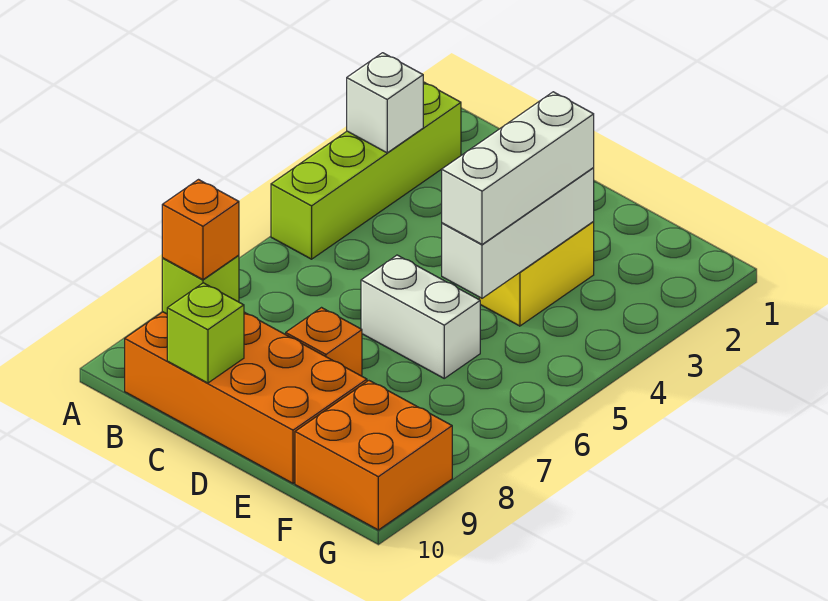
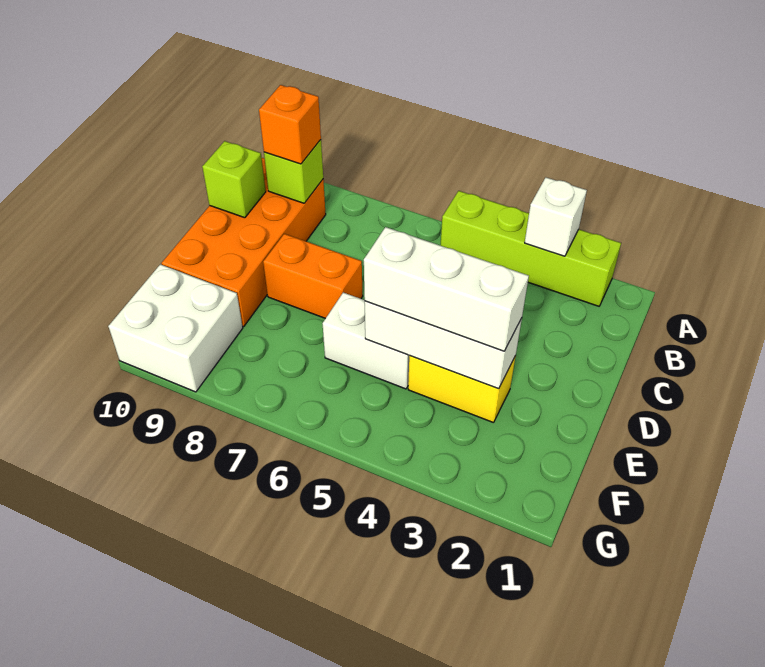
white 1x2 brick [361,255,480,378] -> white 1x2 brick turned to [323,293,409,389]
orange 1x1 brick [286,308,362,376] -> orange 1x2 brick [263,234,363,318]
orange 2x2 brick [295,381,452,530] -> white 2x2 brick [108,264,243,392]

